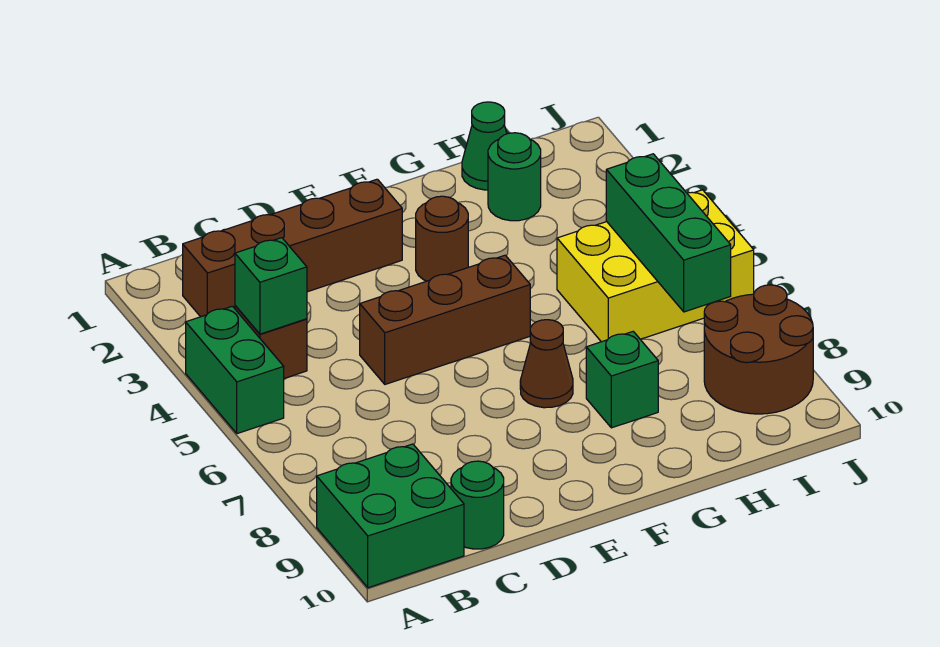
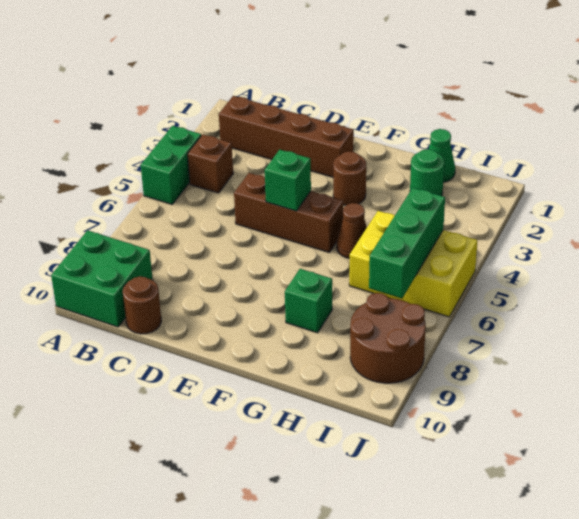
green 1x1 brick [235,238,307,334] -> green 1x1 brick moved to [265,150,311,211]
green 1x1 round brick [451,461,504,549] -> brown 1x1 round brick [123,276,161,334]
brown 1x1 cone [520,320,573,408] -> brown 1x1 cone moved to [337,203,367,258]

